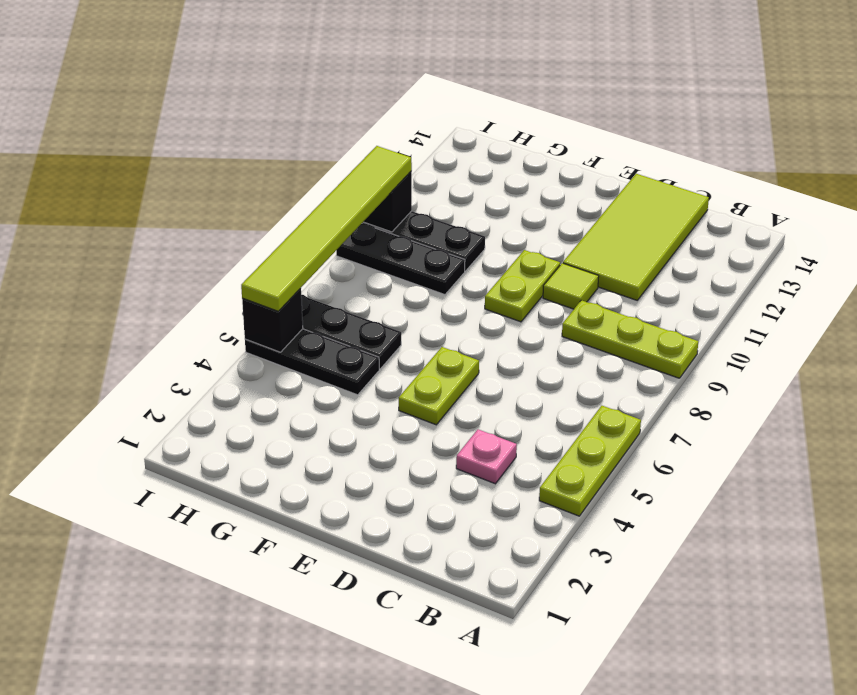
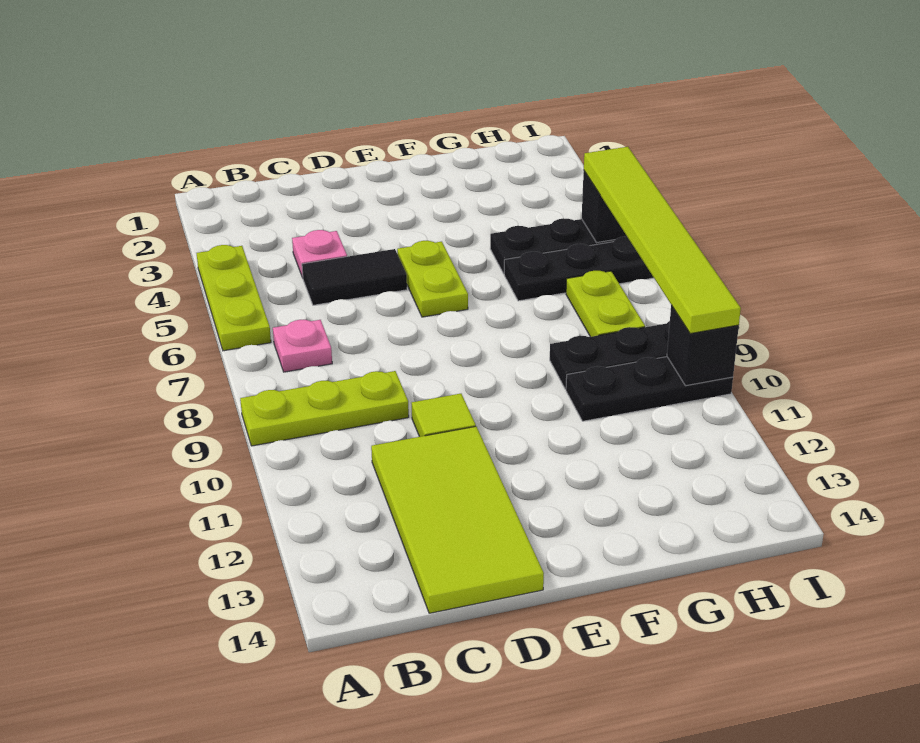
none -> pink 1x1 plate [273,320,332,372]
none -> black 1x2 tile [302,249,407,305]
lime 1x2 plate [485,250,560,322] -> lime 1x2 plate moved to [566,271,645,337]

